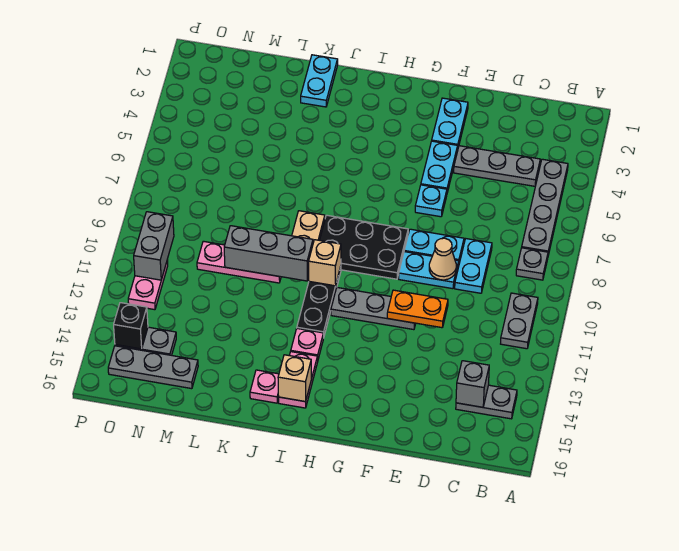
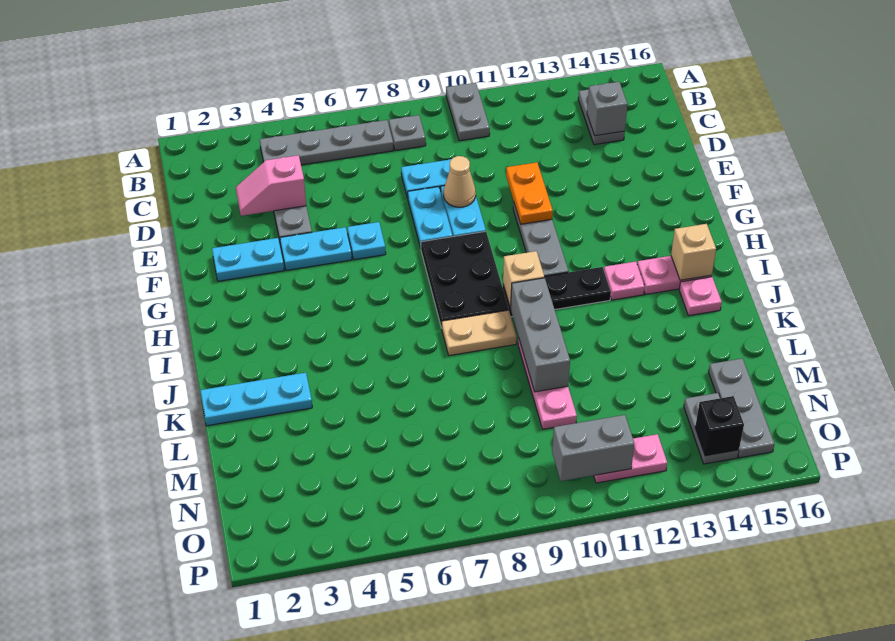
grey 1x2 plate [501,293,538,349] -> grey 1x2 plate turned to [446,83,490,141]
none -> pink 1x2 slope [236,155,306,216]
cyan 1x2 plate [301,55,338,107] -> cyan 1x3 plate [200,373,312,426]

